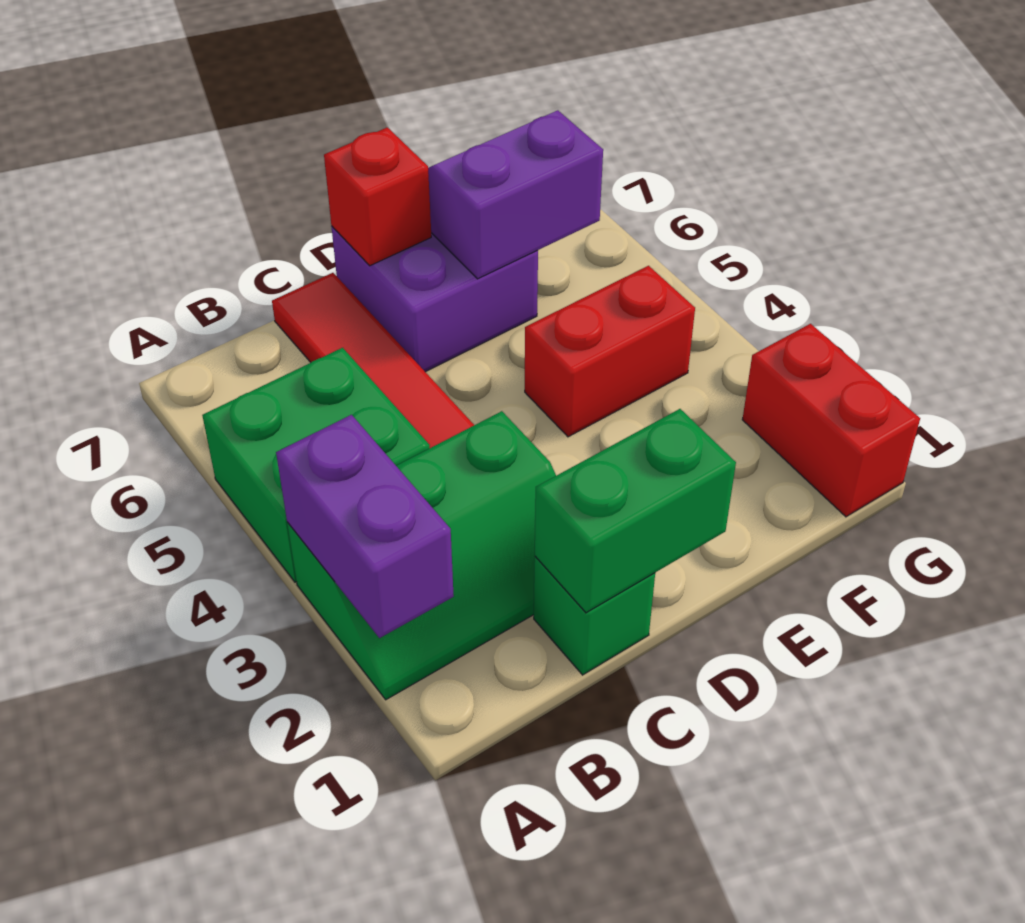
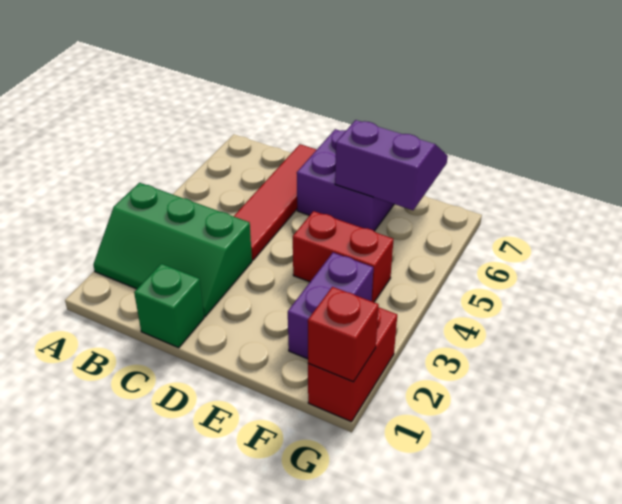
purple 1x2 brick [276,415,454,638] -> purple 1x2 brick moved to [288,253,373,359]
green 2x2 brick [202,348,430,582] -> none
green 1x2 brick [535,409,736,613] -> none
red 1x1 brick [324,127,431,266] -> red 1x1 brick moved to [308,287,379,382]

